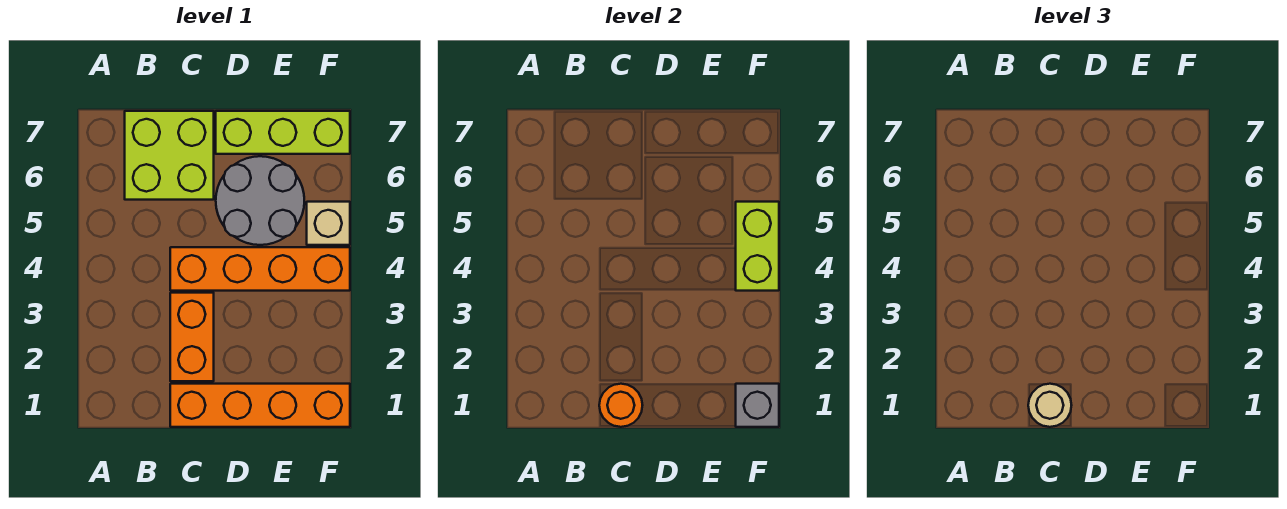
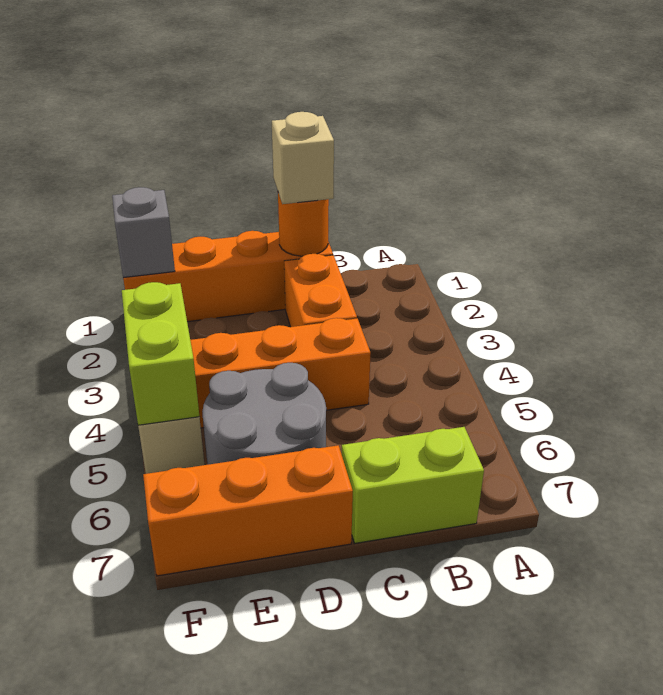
lime 2x2 brick [125,111,214,200] -> lime 1x2 brick [342,427,484,543]
tan 1x1 round brick [1028,384,1072,427] -> tan 1x1 brick [272,112,334,204]
lime 1x3 brick [216,111,350,154] -> orange 1x3 brick [143,445,353,576]

